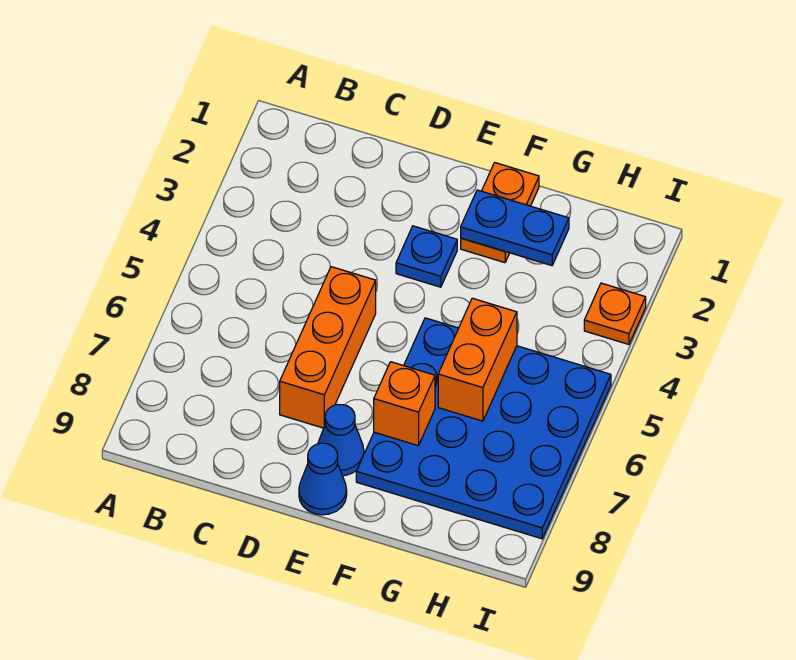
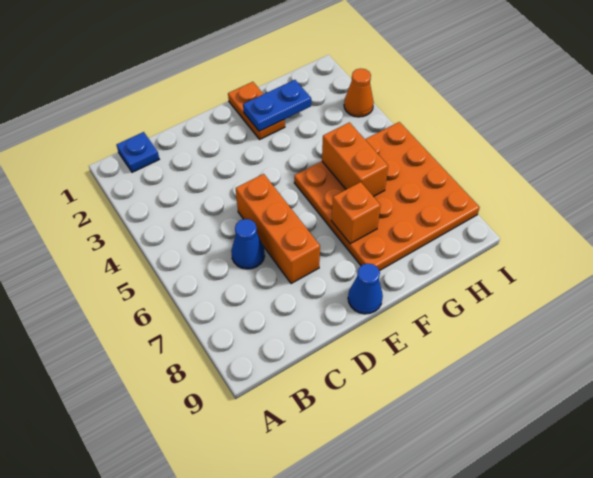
blue 1x1 plate [396,226,457,287] -> blue 1x1 plate moved to [117,132,159,172]
blue 1x1 cone [318,405,364,476] -> blue 1x1 cone moved to [231,219,265,269]
blue 4x4 plate [356,318,611,539] -> orange 4x4 plate [294,122,480,271]
orange 1x1 plate [584,283,646,344] -> orange 1x1 cone [344,69,374,117]

